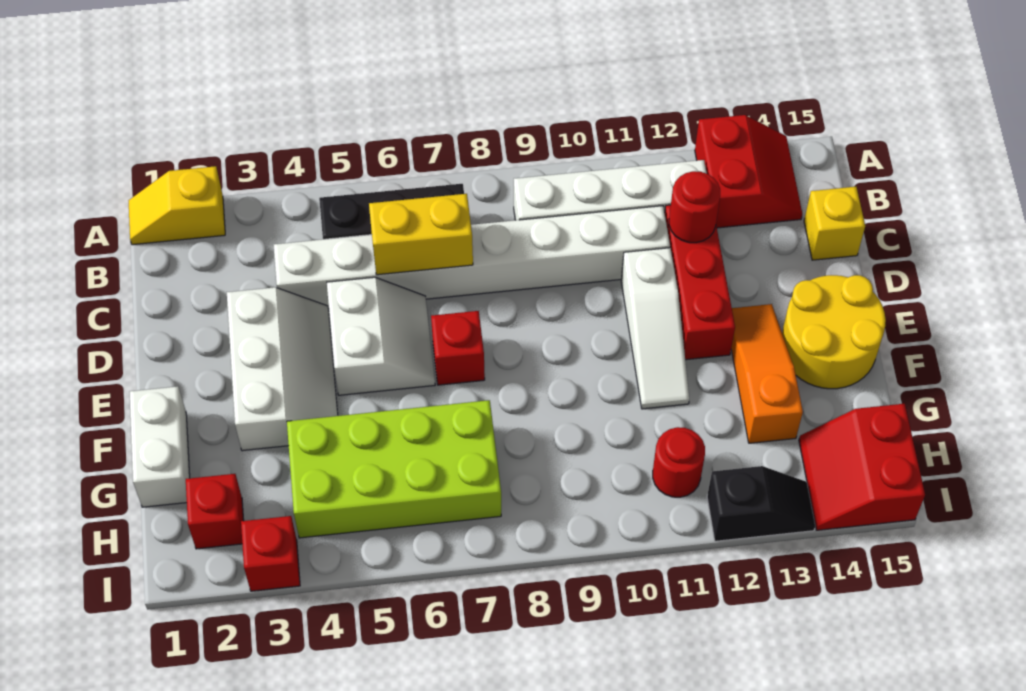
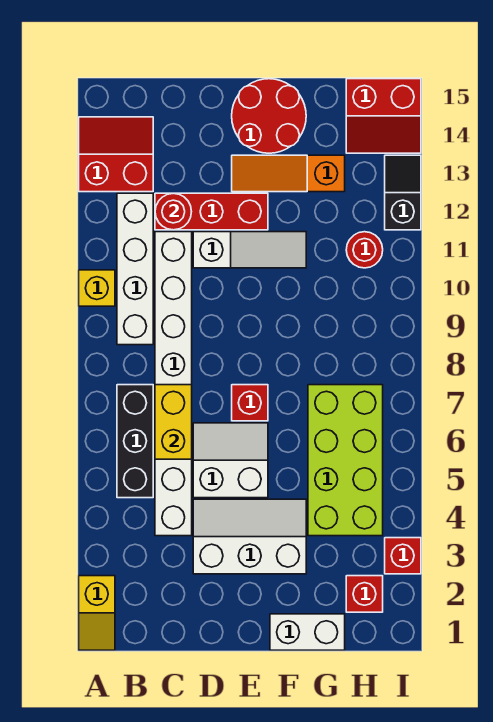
yellow 1x1 brick [804,187,865,260] -> yellow 1x1 brick moved to [79,270,115,306]
yellow 2x2 round brick [782,275,886,389] -> red 2x2 round brick [232,79,306,153]

